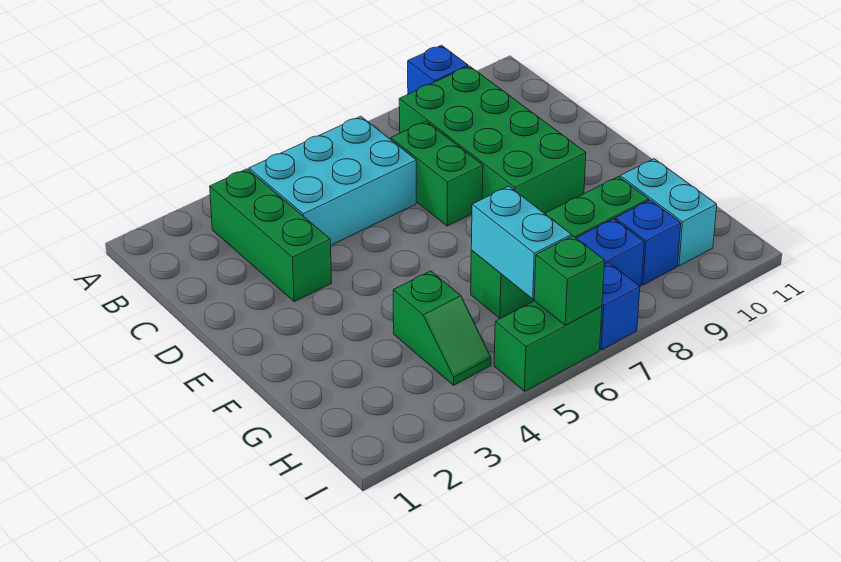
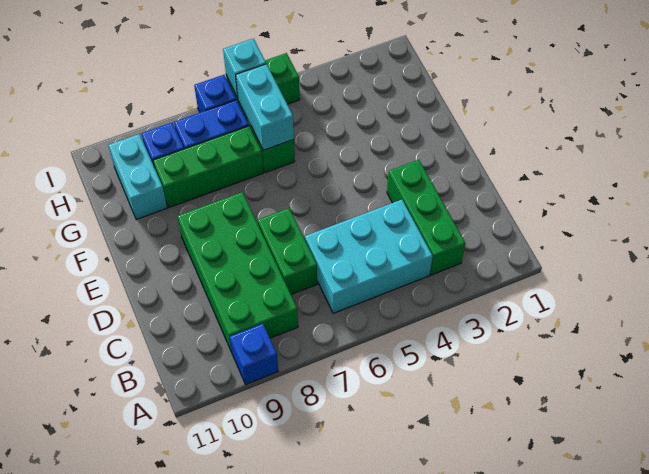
green 1x2 slope [393,271,491,385] -> none
green 1x1 brick [534,236,605,325] -> cyan 1x1 brick [223,39,266,98]

